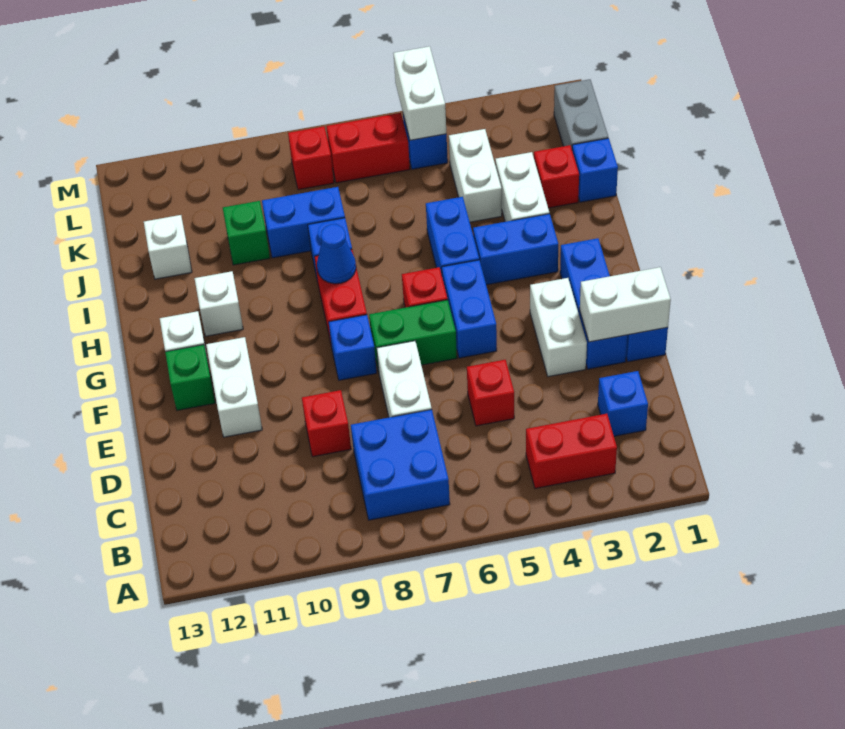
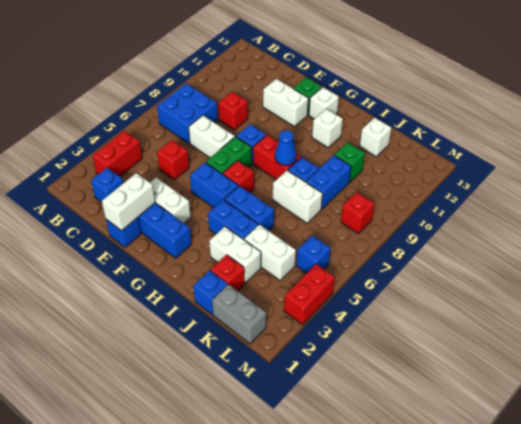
blue 1x2 brick [473,214,558,285] -> blue 1x2 brick turned to [208,199,258,239]
white 1x2 brick [393,46,446,140] -> white 1x2 brick moved to [273,170,323,223]
red 1x2 brick [326,113,410,183] -> red 1x2 brick moved to [284,264,335,325]

